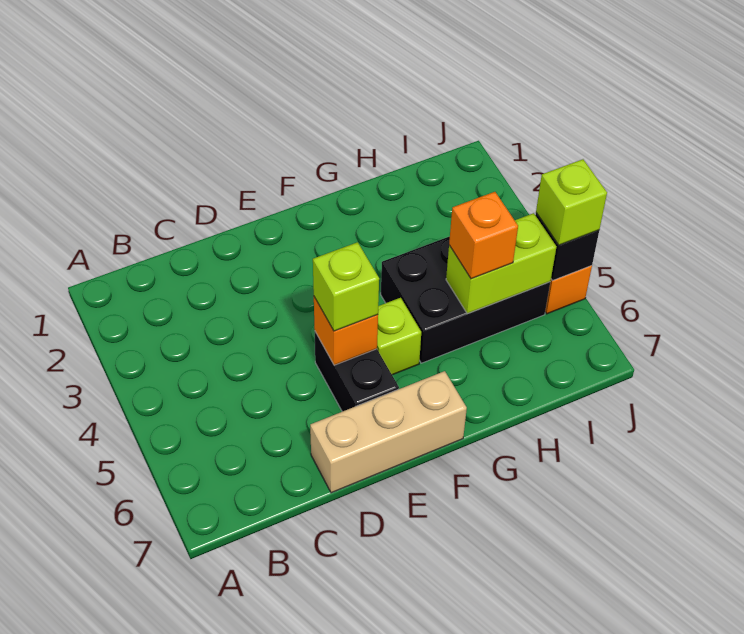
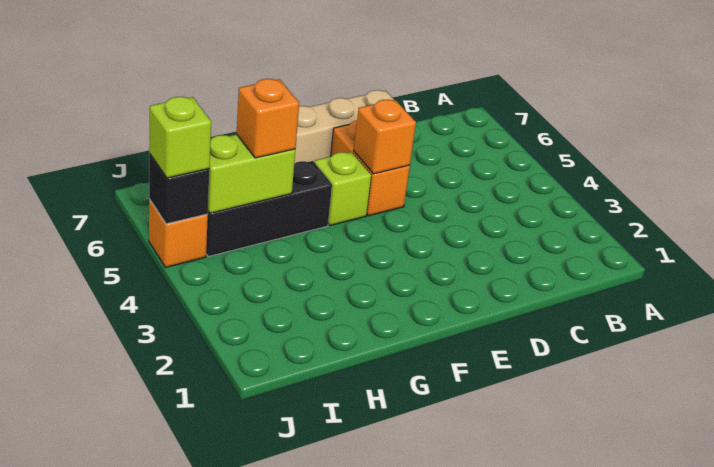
black 1x2 brick [315,332,399,412] -> orange 1x2 brick [331,121,410,216]
lime 1x1 brick [313,242,379,331] -> none
black 2x3 brick [381,237,550,363] -> black 1x3 brick [206,161,332,257]

